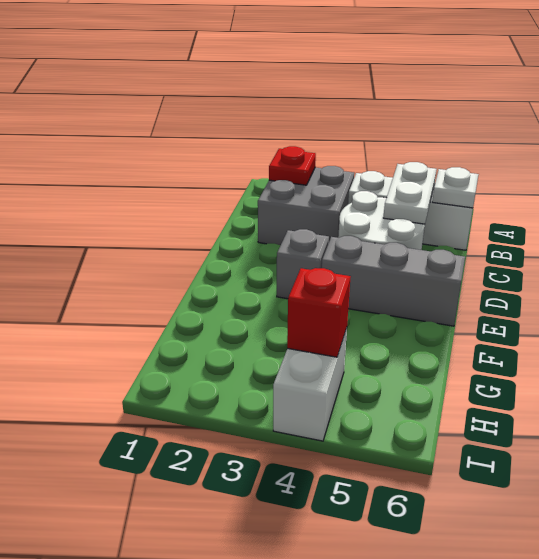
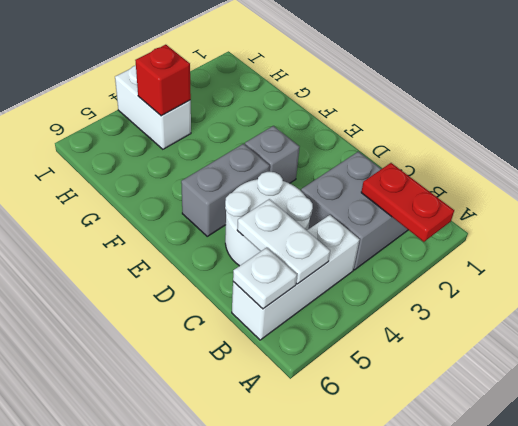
red 1x1 plate [269,146,316,185] -> red 1x2 plate [361,163,454,242]
grey 1x3 brick [322,236,465,326] -> grey 1x2 brick [181,144,270,236]

